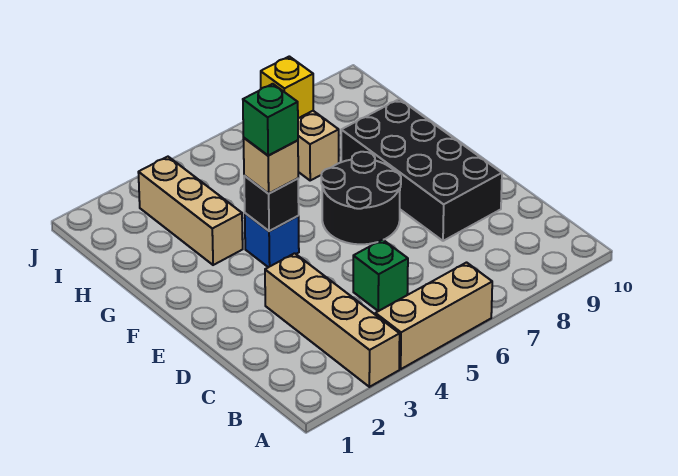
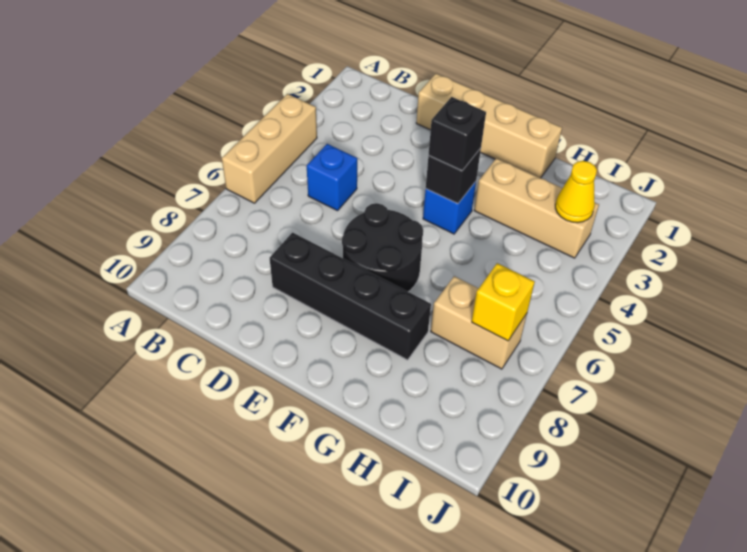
tan 1x4 brick [265,253,400,387] -> tan 1x4 brick moved to [416,74,562,178]
green 1x1 brick [353,240,408,311] -> blue 1x1 brick [307,144,357,211]
black 2x4 brick [341,99,502,241] -> black 1x4 brick [270,233,431,360]
tan 1x1 brick [243,138,298,194] -> black 1x1 brick [429,97,486,171]
green 1x1 brick [243,84,298,156] -> none
none -> yellow 1x1 cone [555,161,597,223]

